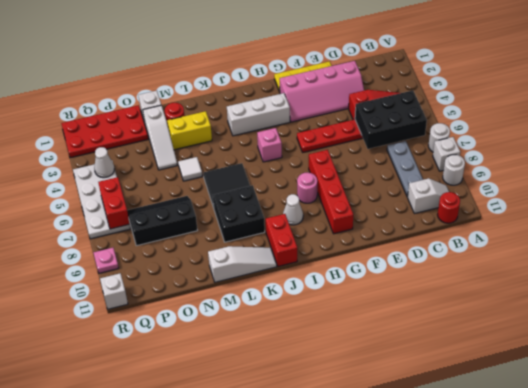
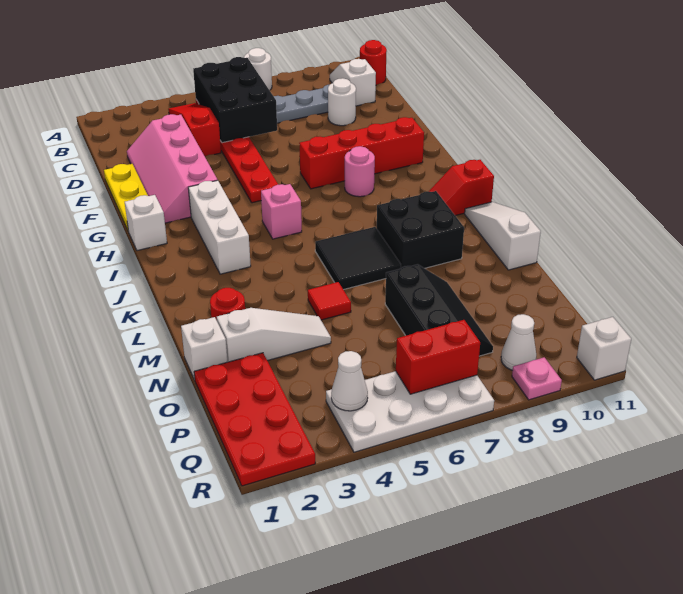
white 1x1 brick [433,137,460,171] -> white 1x1 brick moved to [125,195,167,251]
white 1x1 round brick [443,155,465,185] -> white 1x1 round brick moved to [328,78,356,126]
pink 2x4 slope [280,61,364,122] -> pink 2x4 slope turned to [127,114,217,223]
white 1x1 cone [283,194,303,225] -> white 1x1 cone moved to [501,314,536,370]
red 1x2 brick [266,214,297,266] -> red 1x2 slope [429,160,494,216]
yellow 1x2 brick [167,111,212,150] -> none
white 1x1 tile [178,157,202,181] -> red 1x1 tile [308,282,351,320]
black 2x3 slope [127,196,197,246] -> black 2x3 slope turned to [385,264,493,356]

